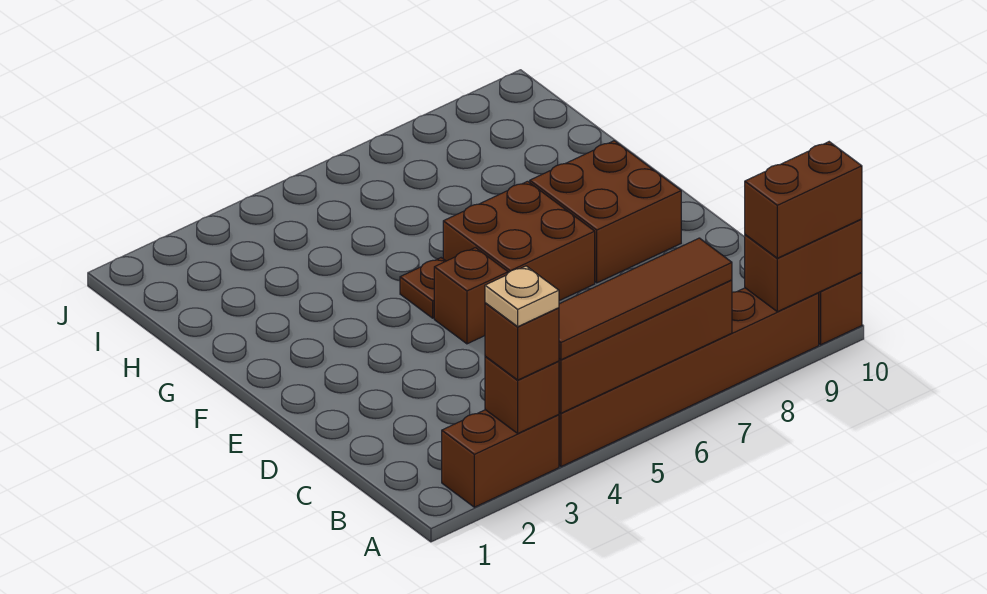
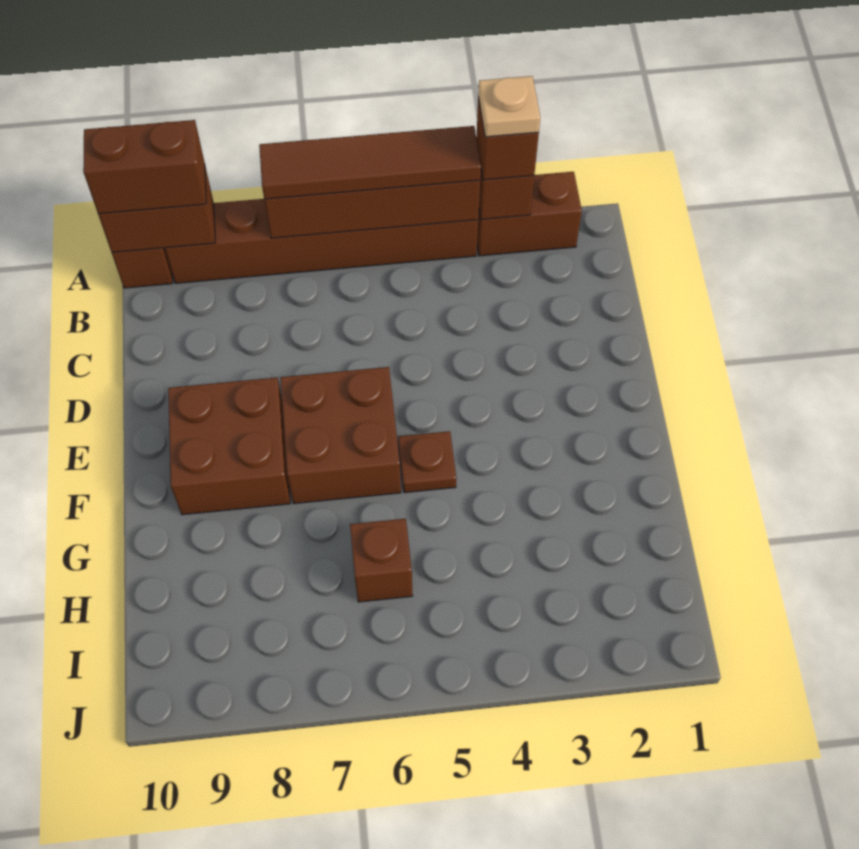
brown 1x1 brick [434,248,508,344] -> brown 1x1 brick moved to [350,519,413,602]

